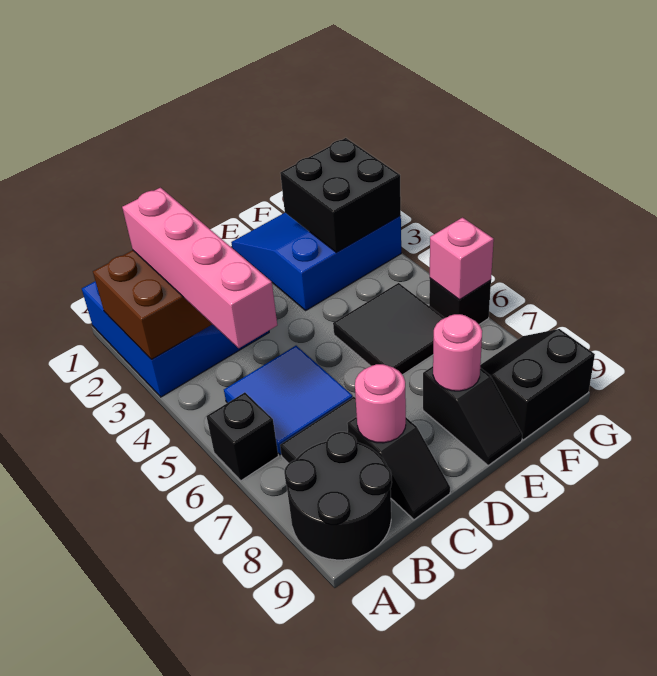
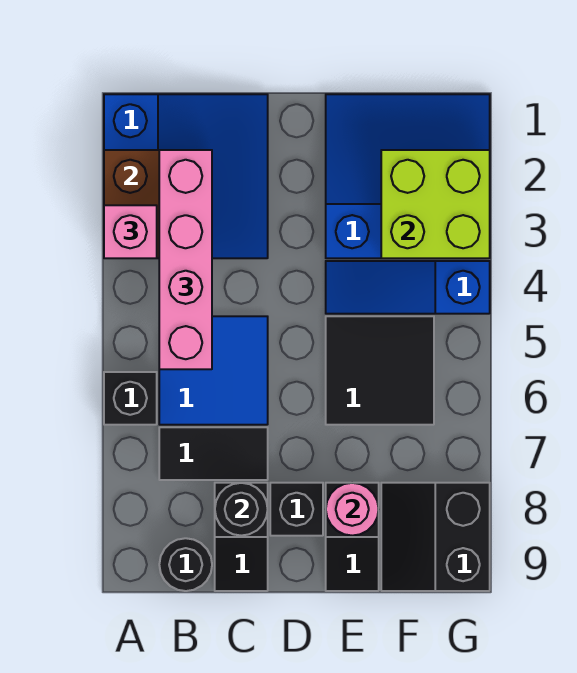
black 2x2 round brick [284,432,392,560] -> black 1x1 round brick [159,538,212,591]
pink 1x1 round brick [355,364,406,443] -> black 1x1 round brick [215,483,268,536]
none -> blue 1x3 slope [326,261,490,314]
black 2x2 brick [280,138,401,253] -> lime 2x2 brick [381,150,490,258]
black 2x2 slope [480,329,595,440] -> black 2x2 slope turned to [381,483,490,591]
black 1x1 brick [429,278,491,324] -> black 1x1 brick moved to [270,483,323,536]
pink 1x1 brick [430,218,494,300] -> pink 1x1 brick moved to [104,205,157,258]

